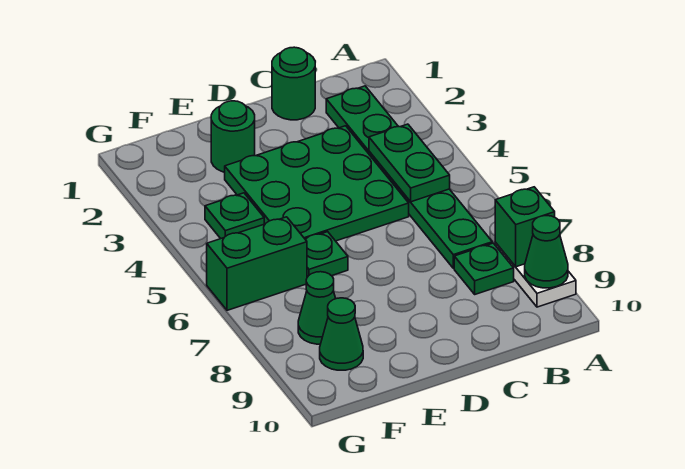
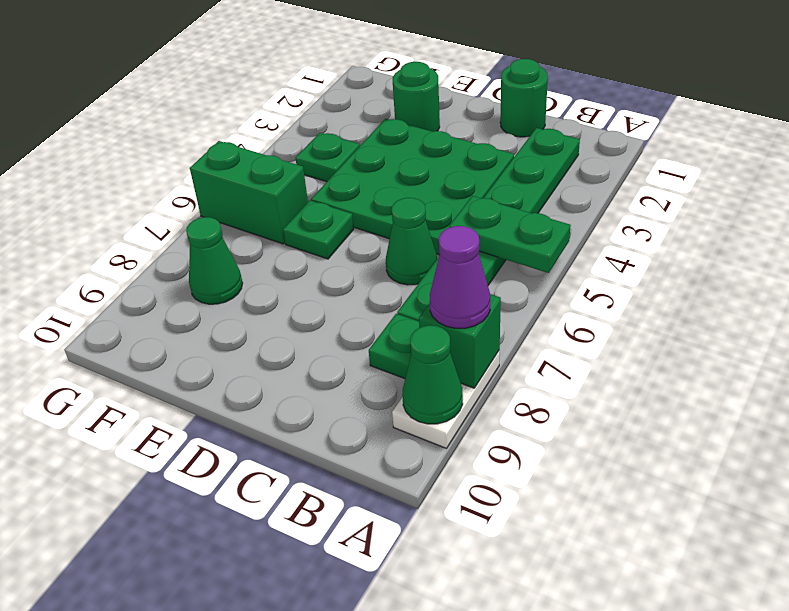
none -> purple 1x1 cone [429,226,491,328]
green 1x2 plate [369,124,450,202] -> green 1x2 plate turned to [449,196,571,273]
green 1x1 cone [320,298,363,370] -> green 1x1 cone moved to [386,198,437,285]

